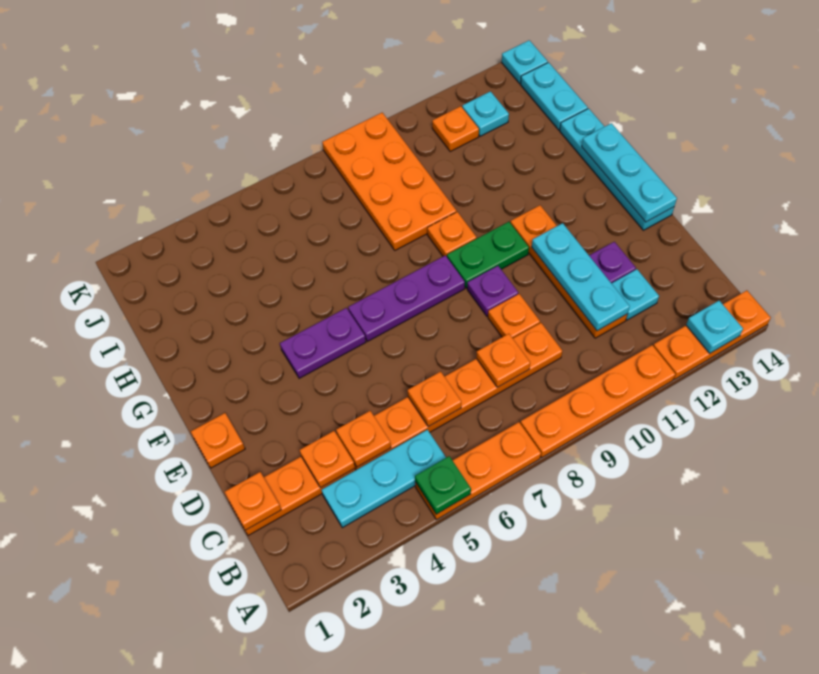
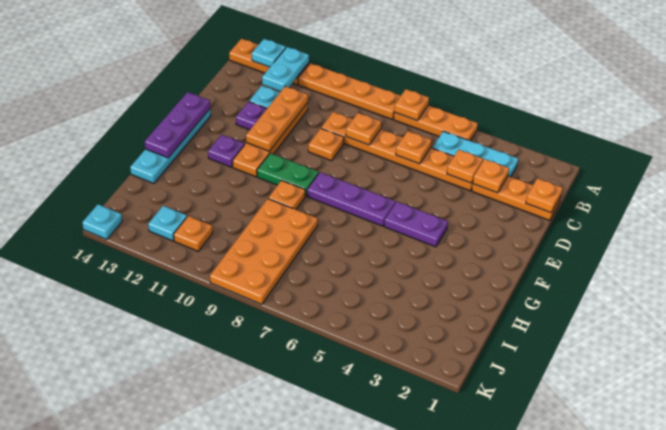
green 1x1 plate [415,456,471,514] -> none
cyan 1x3 plate [532,223,630,331] -> orange 1x3 plate [246,86,308,151]
orange 1x1 plate [191,413,245,468] -> orange 1x1 plate moved to [394,89,429,121]
purple 1x1 plate [467,266,518,316] -> purple 1x1 plate moved to [208,135,244,167]
cyan 1x3 plate [582,123,677,222] -> purple 1x3 plate [145,92,210,158]
cyan 1x2 plate [520,62,588,130] -> cyan 1x2 plate moved to [262,47,309,91]

